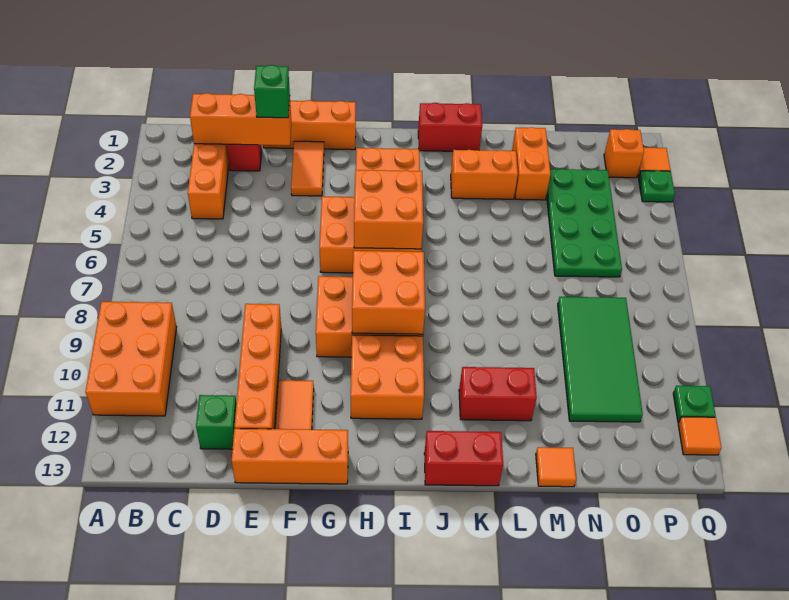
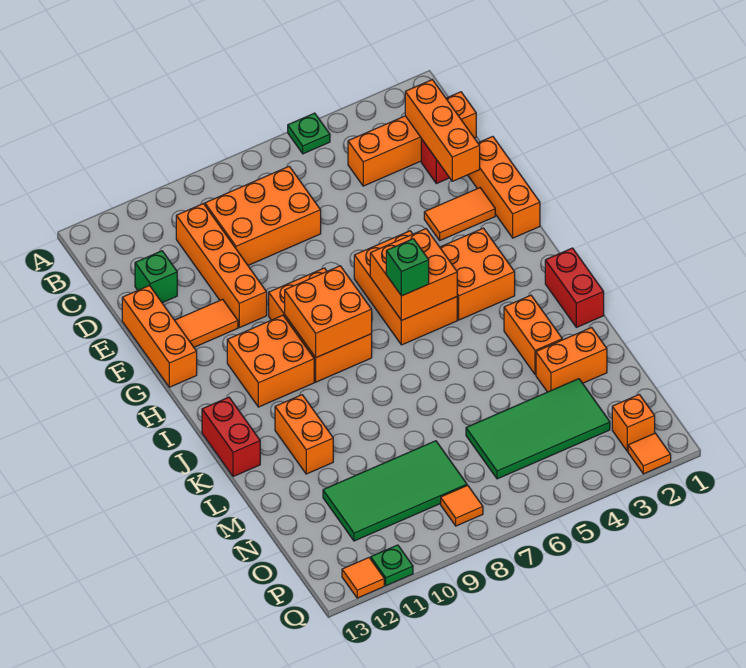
orange 2x3 brick [86,302,177,416] -> orange 2x3 brick moved to [205,166,321,265]
green 1x1 brick [254,65,290,118] -> green 1x1 brick moved to [386,239,429,296]
orange 1x4 brick [235,304,281,429] -> orange 1x4 brick turned to [176,204,267,328]
red 1x2 brick [459,367,537,421] -> orange 1x2 brick [275,395,333,474]
orange 1x1 tile [536,447,576,487] -> orange 1x1 tile moved to [441,485,483,526]
green 2x4 plate [547,169,622,277] -> green 2x4 tile [466,379,610,479]
green 1x1 plate [639,171,675,202] -> green 1x1 plate moved to [288,113,330,154]

